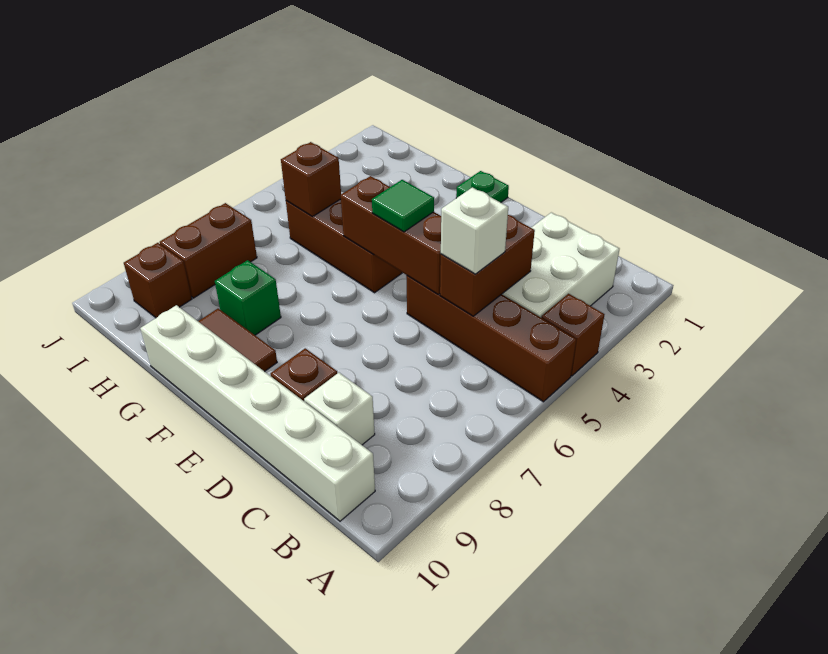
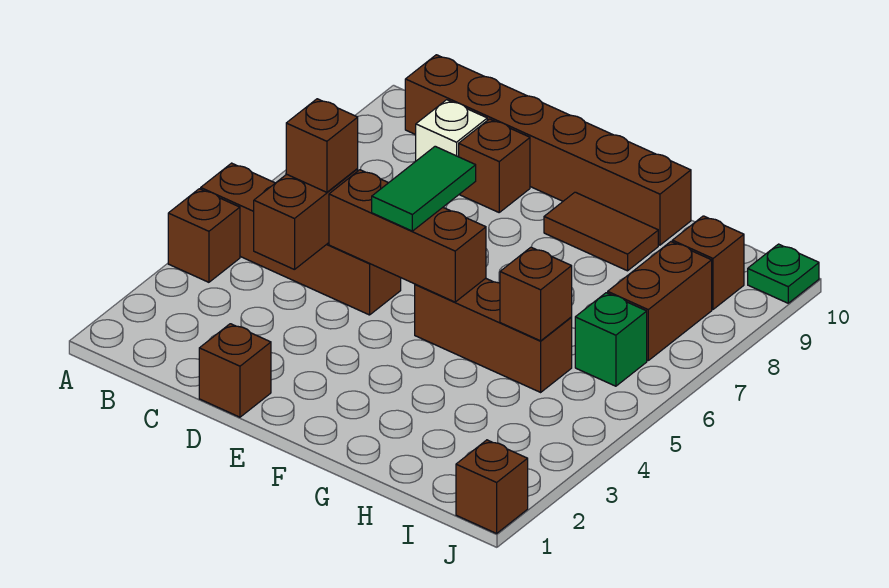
white 2x3 brick [502,212,619,317] -> none
white 1x6 brick [140,305,375,521] -> brown 1x6 brick [405,55,691,245]
white 1x1 brick [441,187,508,274] -> brown 1x1 brick [286,99,358,192]
none -> brown 1x1 brick [199,324,271,417]
green 1x1 tile [372,180,434,232] -> green 1x2 tile [372,146,476,231]
green 1x1 plate [456,171,509,202] -> green 1x1 plate moved to [748,244,819,303]
green 1x1 brick [215,260,281,335] -> green 1x1 brick moved to [575,293,647,386]
none -> brown 1x1 brick [456,440,528,533]

